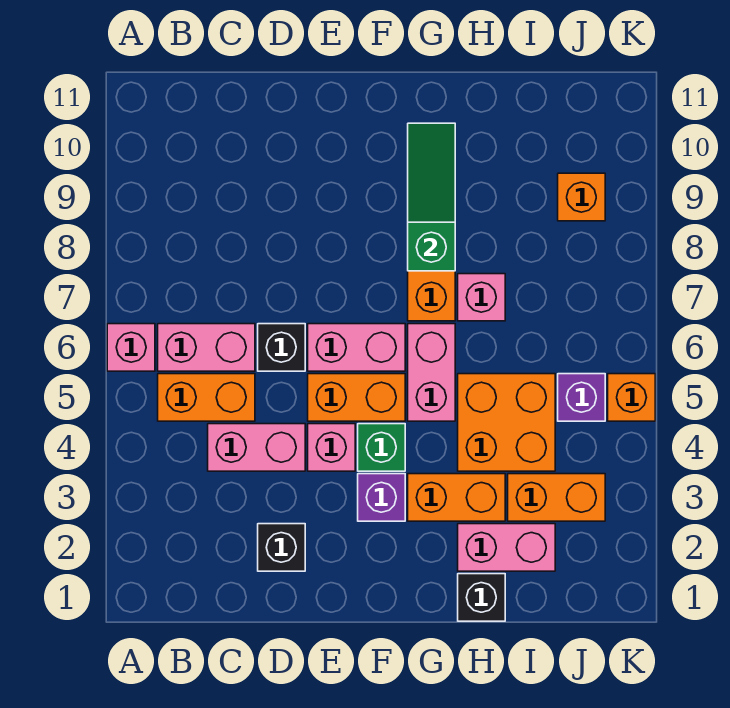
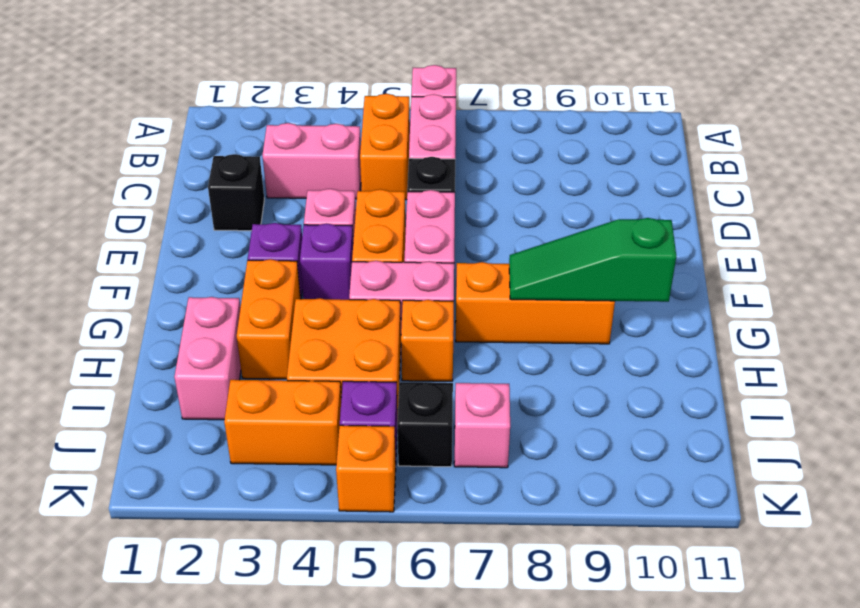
pink 1x2 brick [208,424,305,471] -> pink 1x2 brick turned to [262,123,361,199]
green 1x1 brick [358,424,405,471] -> purple 1x1 brick [300,223,353,300]
green 1x3 slope [408,123,455,271] -> green 1x3 slope turned to [509,218,676,302]
black 1x1 brick [458,574,505,621] -> black 1x1 brick moved to [397,382,453,467]
pink 1x1 brick [458,274,505,321] -> pink 1x1 brick moved to [454,383,510,468]
orange 1x2 brick [508,474,605,521] -> orange 1x2 brick turned to [224,380,341,465]
orange 1x1 brick [558,173,605,221] -> orange 1x1 brick moved to [401,300,454,381]

